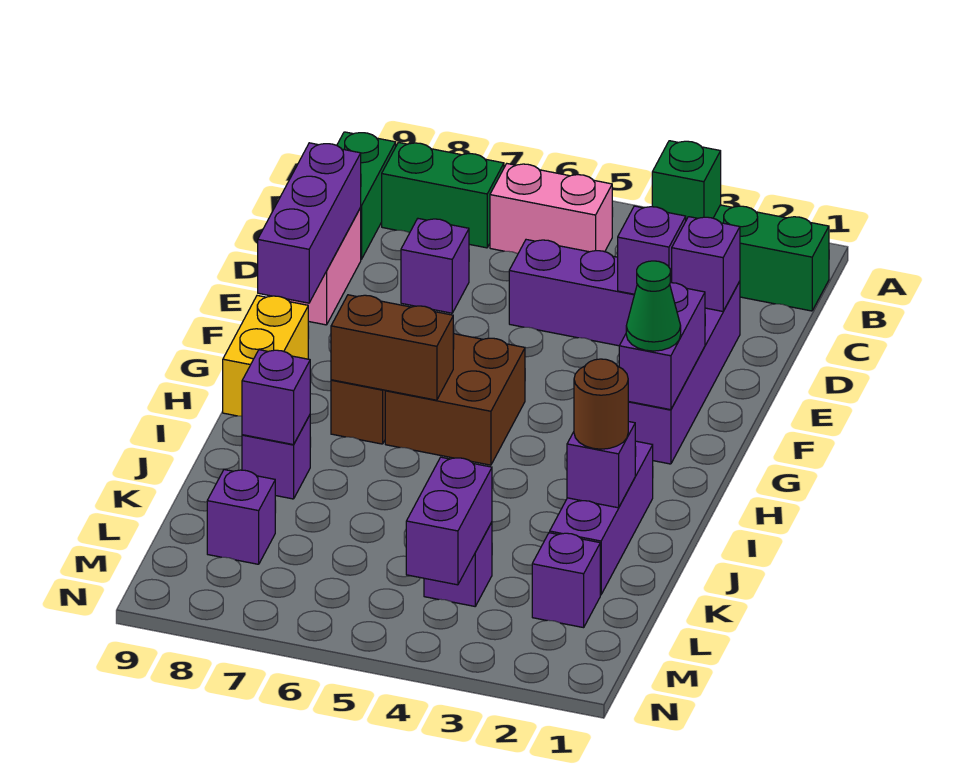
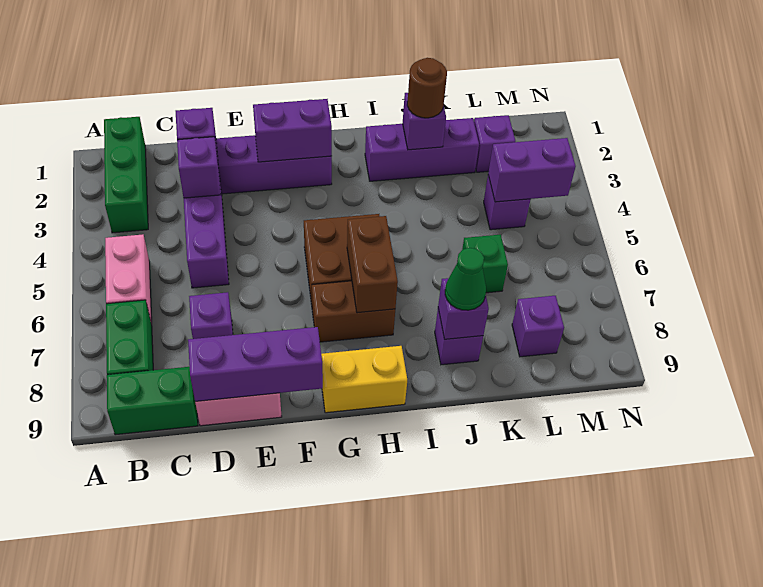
green 1x1 brick [652,141,721,220] -> green 1x1 brick moved to [462,235,508,293]
green 1x1 cone [626,261,681,351] -> green 1x1 cone moved to [445,248,486,310]

